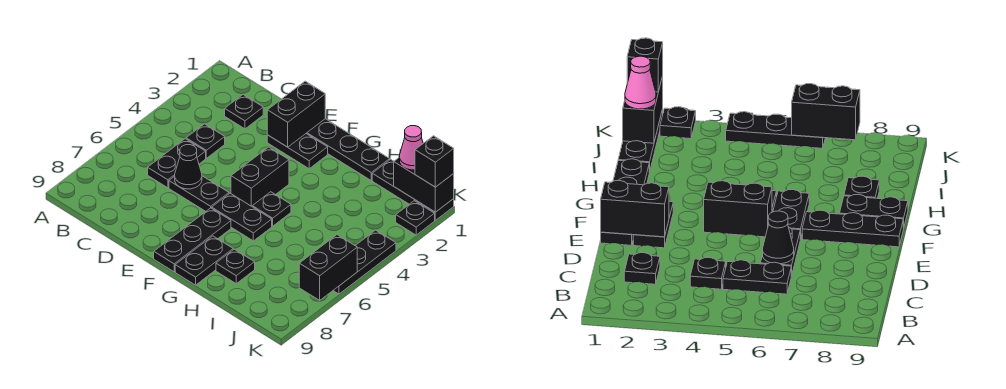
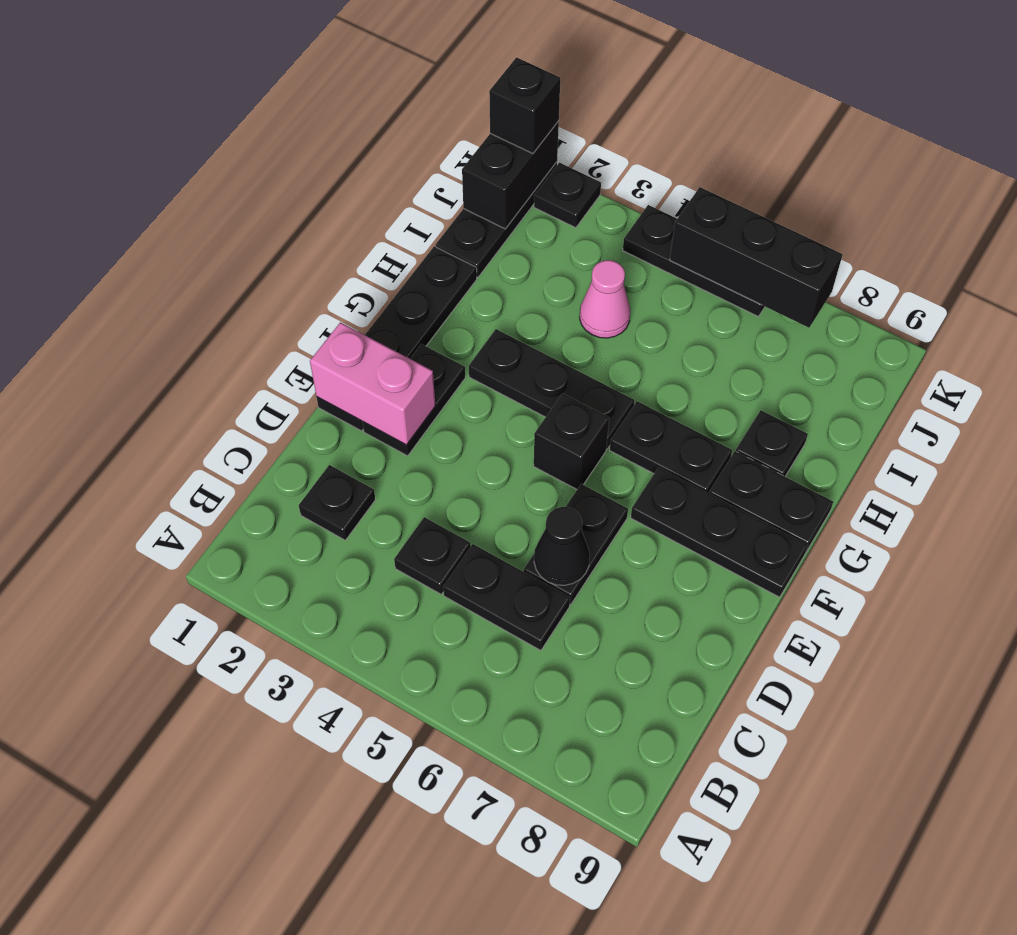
black 1x2 brick [267,81,325,147] -> pink 1x2 brick [310,322,435,445]
black 1x2 brick [231,147,289,206] -> black 1x1 brick [534,394,609,489]
black 1x2 plate [212,193,272,241] -> black 1x2 plate turned to [610,401,732,493]
black 1x1 plate [252,192,291,226] -> black 1x3 plate [469,329,634,449]
pink 1x1 cone [399,126,423,170] -> pink 1x1 cone moved to [580,260,630,338]
black 1x2 brick [299,235,357,300] -> black 1x3 brick [670,187,843,328]

